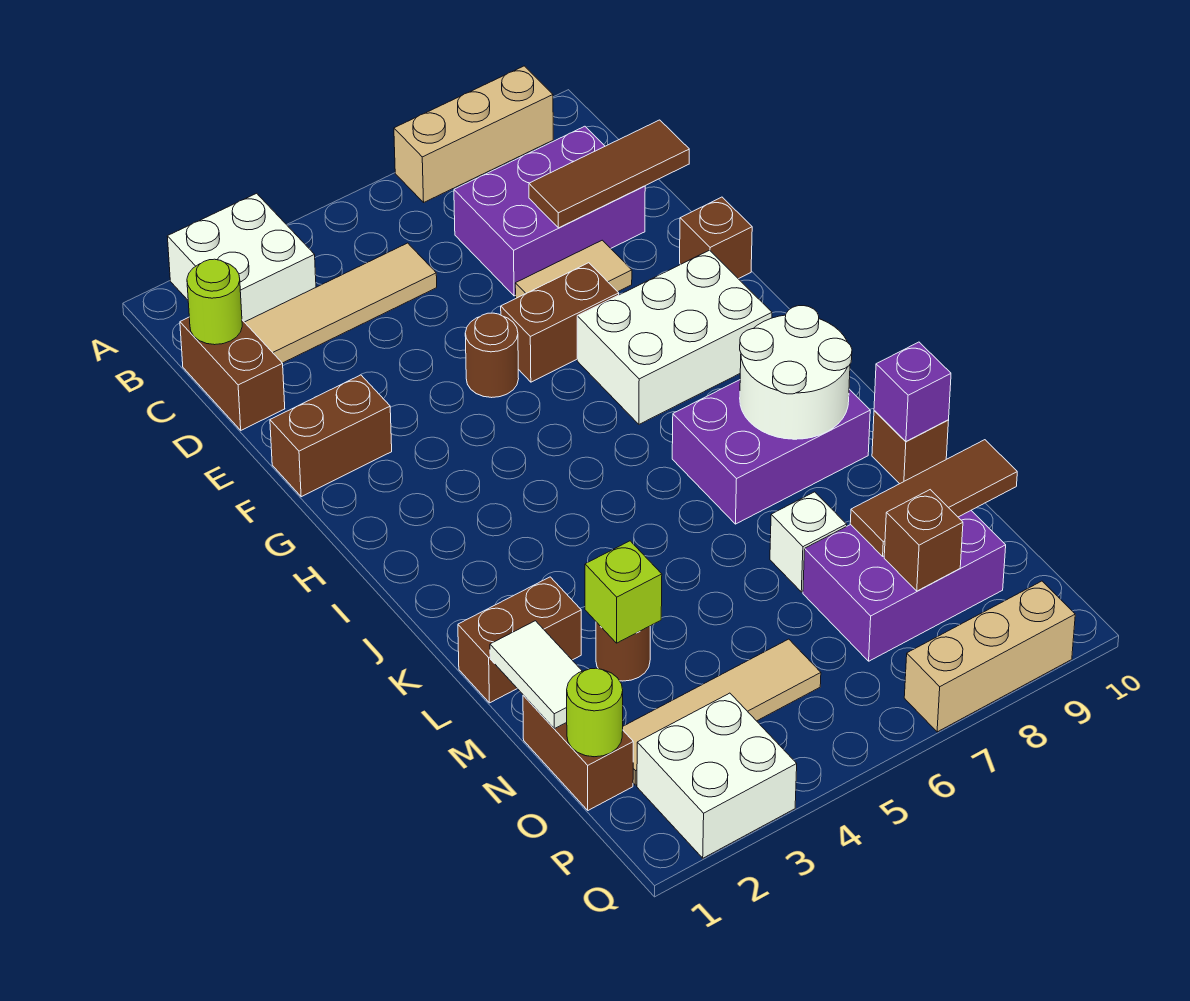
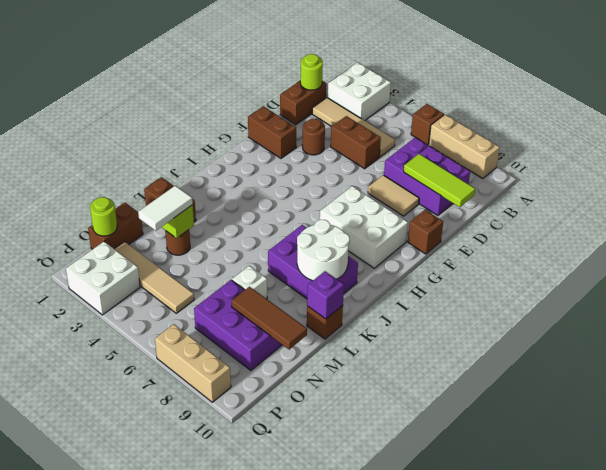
brown 1x3 tile [529,120,689,228] -> lime 1x3 tile [404,154,475,207]
brown 1x1 round brick [465,313,519,398] -> brown 1x1 round brick moved to [302,119,325,155]
brown 1x2 brick [501,263,619,382] -> brown 1x2 brick moved to [331,116,381,169]
white 1x2 tile [490,621,582,729] -> white 1x2 tile moved to [138,186,193,231]
brown 1x1 brick [884,490,963,591] -> brown 1x1 brick moved to [411,104,444,145]

